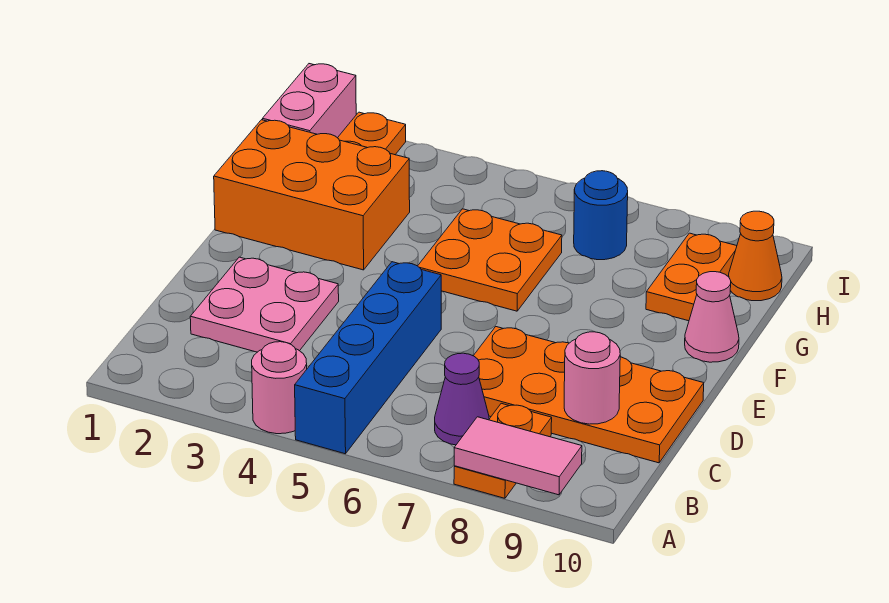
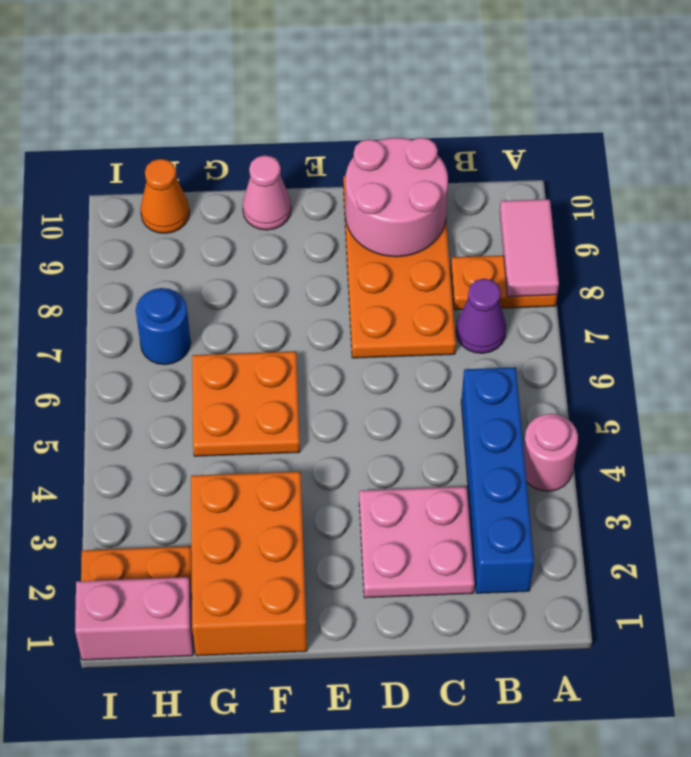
blue 1x4 brick [295,262,441,454] -> blue 1x4 brick turned to [461,367,534,593]
pink 1x1 round brick [564,332,620,424] -> pink 2x2 round brick [346,138,448,257]
orange 1x2 plate [646,233,737,321] -> none

